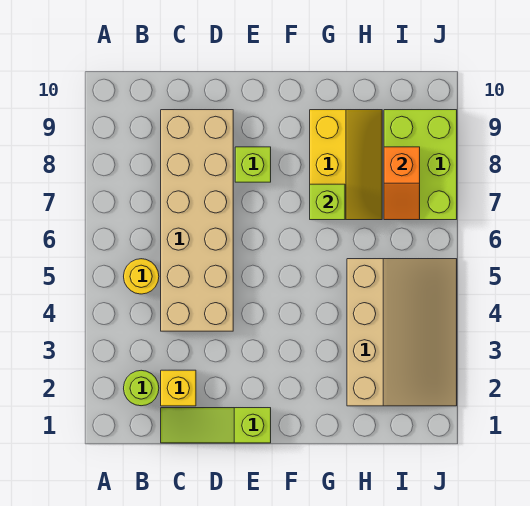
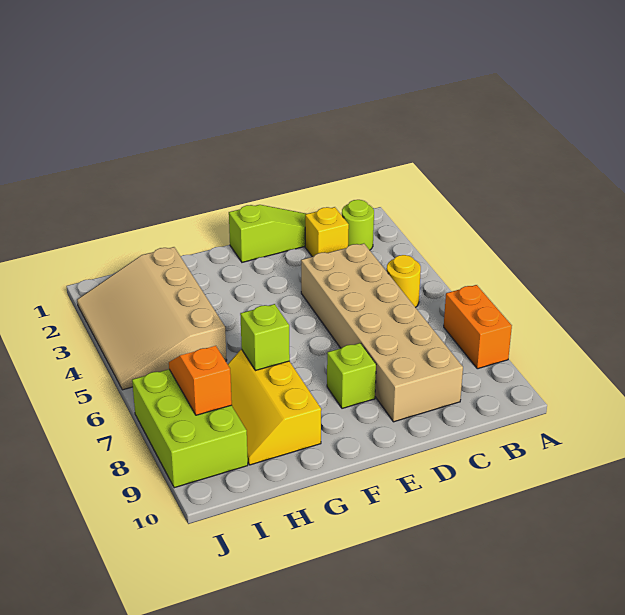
none -> orange 1x2 brick [444,285,512,369]

